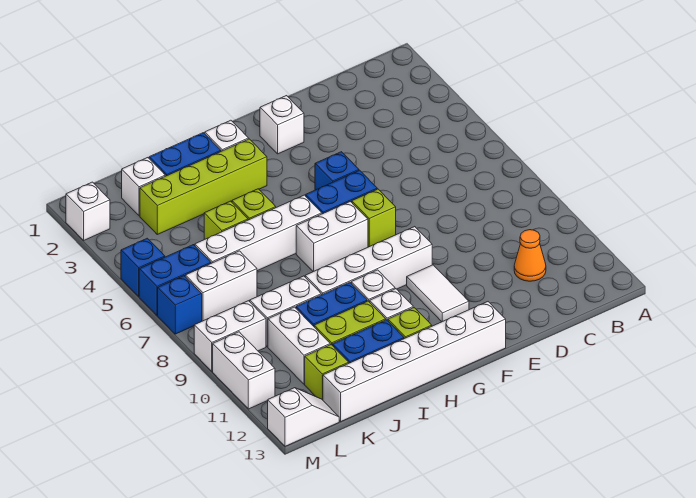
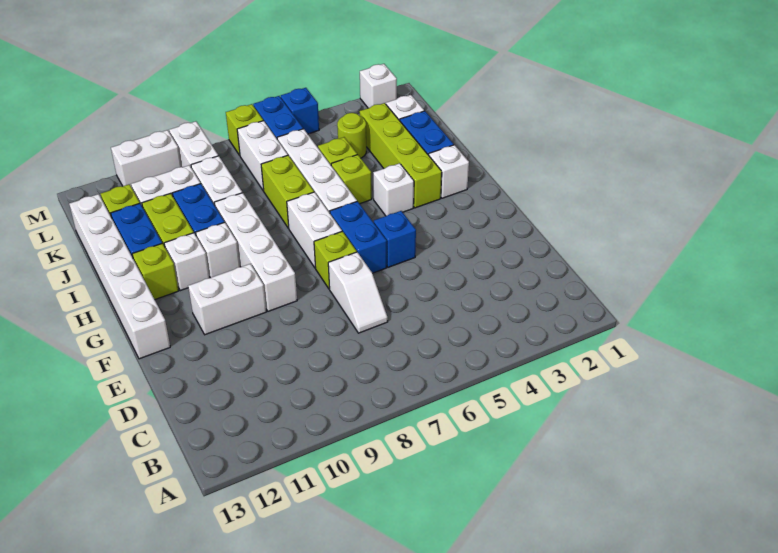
orange 1x1 cone [514,230,546,281] -> none
white 1x1 brick [260,96,304,154] -> white 1x1 brick moved to [373,163,414,216]
white 1x2 tile [407,265,469,322] -> white 1x2 brick [188,264,266,335]
none -> lime 1x2 brick [261,155,314,228]
none -> lime 1x1 round brick [337,113,366,158]
white 1x2 slope [268,388,339,446] -> white 1x2 slope moved to [328,252,388,333]
blue 1x1 brick [158,276,202,334] -> lime 1x1 brick [226,104,263,155]

